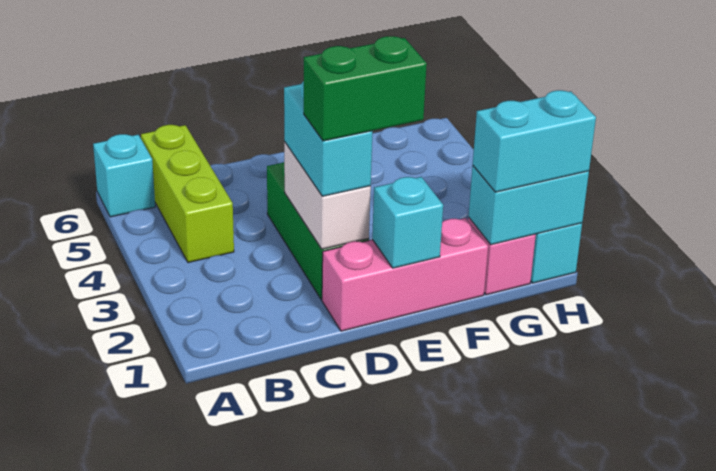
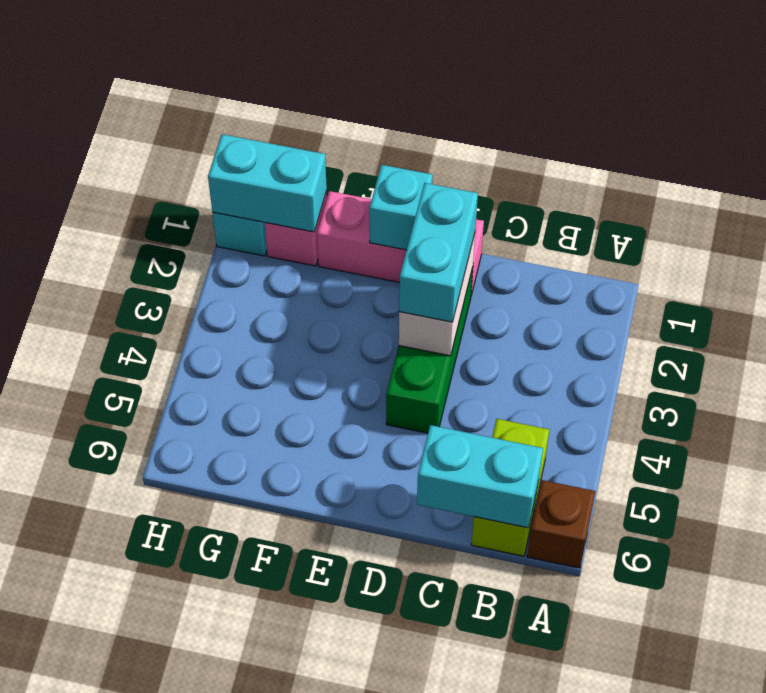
cyan 1x1 brick [93,134,155,217] -> brown 1x1 brick [527,480,596,568]
lime 1x3 brick [141,125,234,263] -> lime 1x2 brick [471,419,549,556]
green 1x2 brick [304,36,427,141] -> none
cyan 1x2 brick [473,90,596,192] -> cyan 1x2 brick moved to [417,425,543,528]

